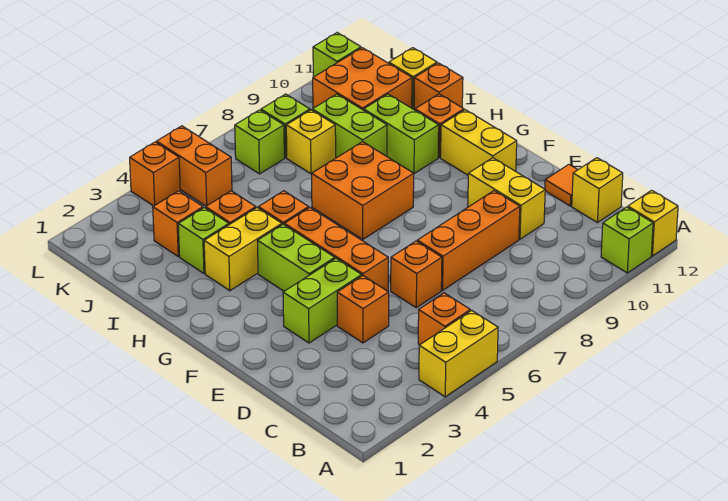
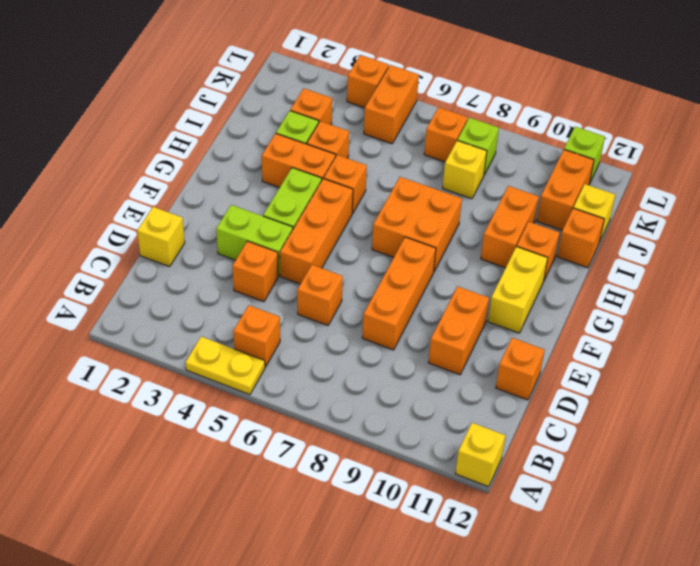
yellow 1x2 brick [419,310,498,397] -> yellow 1x2 plate [186,337,265,395]
lime 1x1 brick [601,207,653,273] -> none
yellow 1x1 brick [572,158,623,223] -> yellow 1x1 brick moved to [137,207,185,267]
orange 1x3 brick [417,191,520,290] -> orange 1x3 brick turned to [362,237,436,350]
yellow 1x2 brick [468,158,545,239] -> orange 1x2 brick [429,286,489,375]
orange 1x1 tile [545,165,578,206] -> orange 1x1 brick [496,338,544,400]
yellow 1x2 brick [204,208,282,291] -> orange 1x2 brick [262,133,336,188]
lime 1x2 brick [364,94,439,174] -> orange 1x2 brick [481,186,539,268]
lime 1x2 brick [312,94,387,158] -> none
orange 2x2 brick [313,48,412,110] -> orange 1x2 brick [537,150,594,230]
lime 1x1 brick [235,110,284,174] -> orange 1x1 brick [424,107,468,162]

